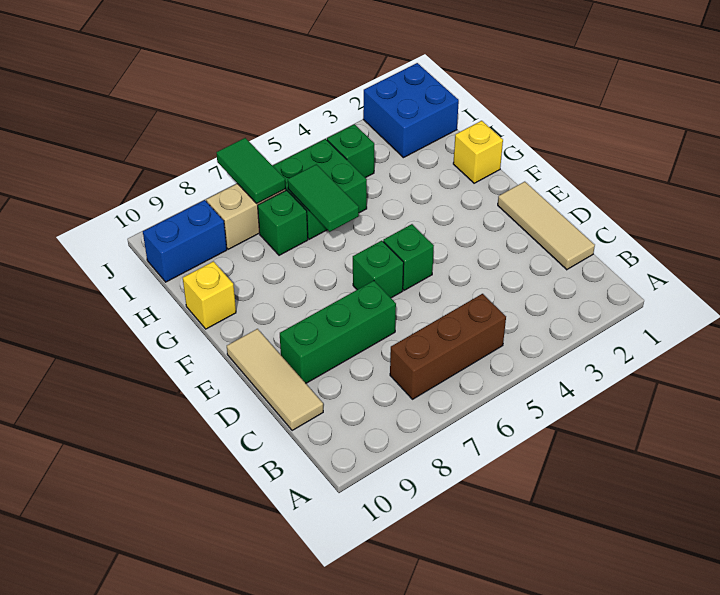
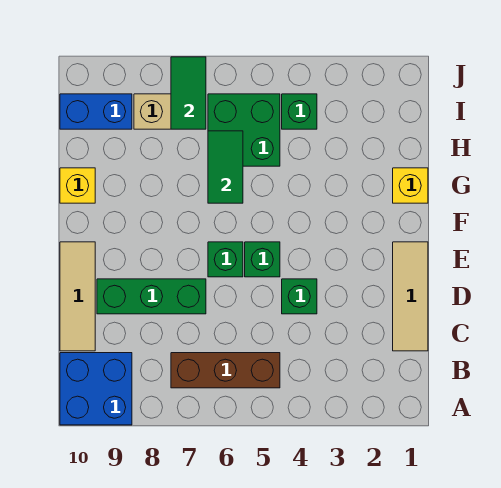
green 1x1 brick [258,190,308,255] -> green 1x1 brick moved to [282,279,317,314]
blue 2x2 brick [363,63,459,158] -> blue 2x2 brick moved to [60,353,132,425]

